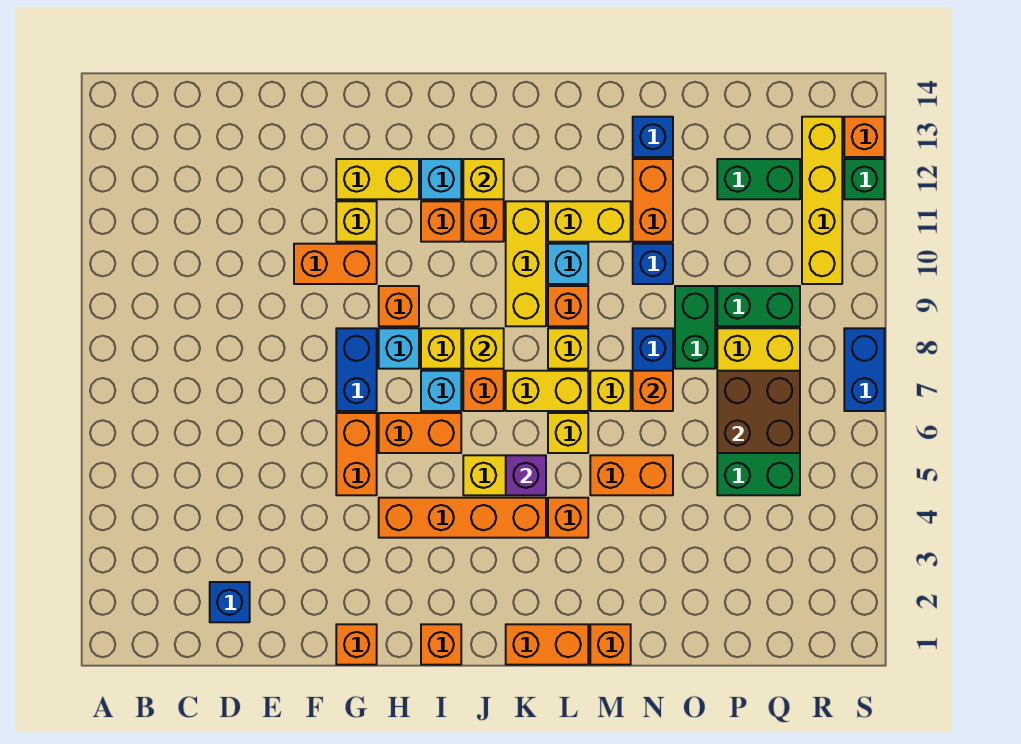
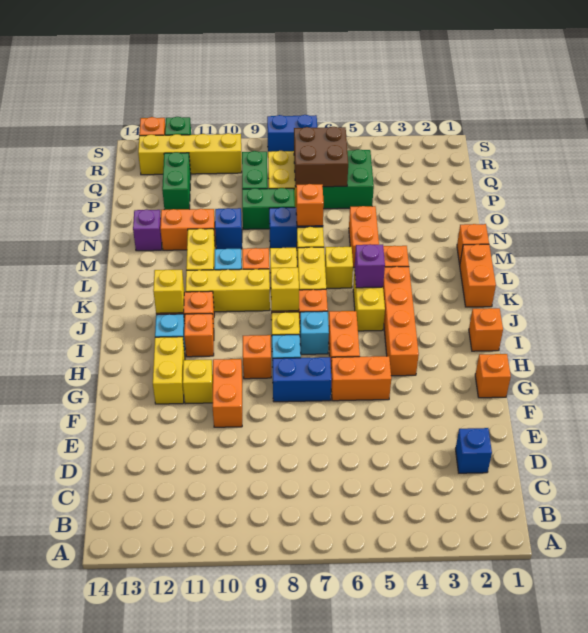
blue 1x1 brick [633,117,673,157] -> purple 1x1 brick [133,210,162,251]

